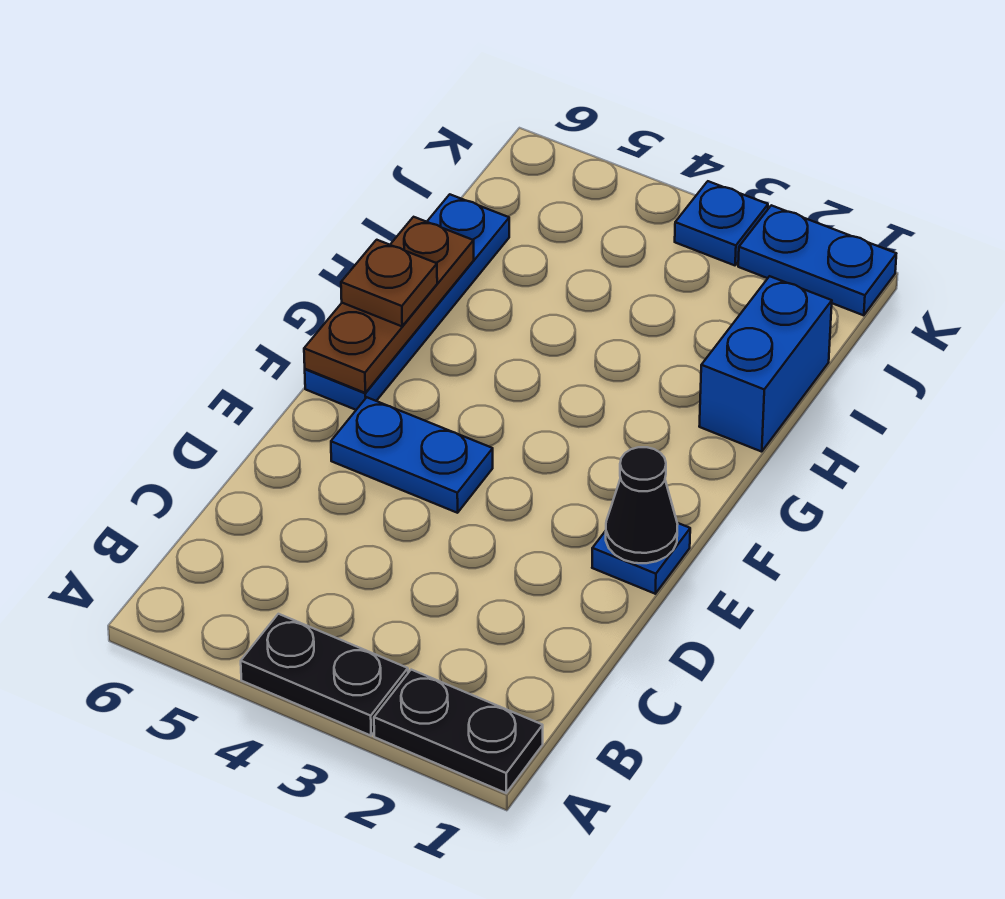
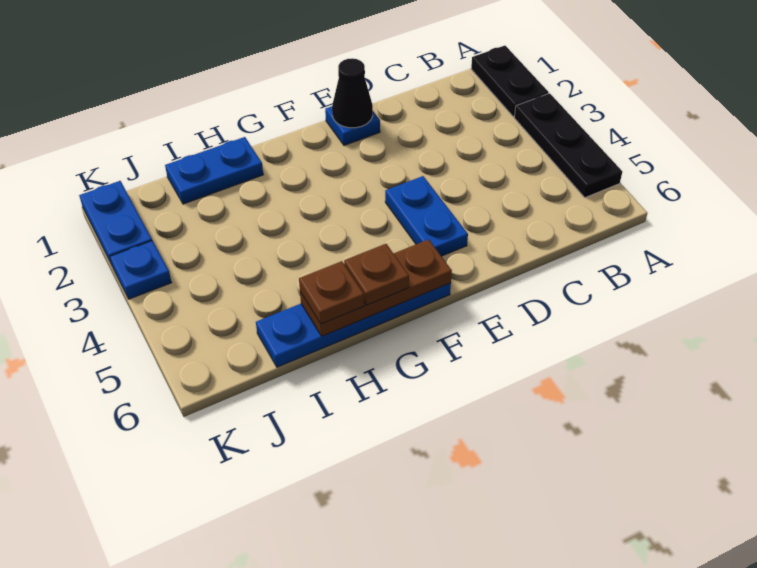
black 1x2 plate [241,614,408,736] -> black 1x3 plate [514,93,622,198]
blue 1x2 brick [699,276,832,452] -> blue 1x2 plate [165,137,263,204]
none -> brown 1x1 plate [299,261,364,324]

